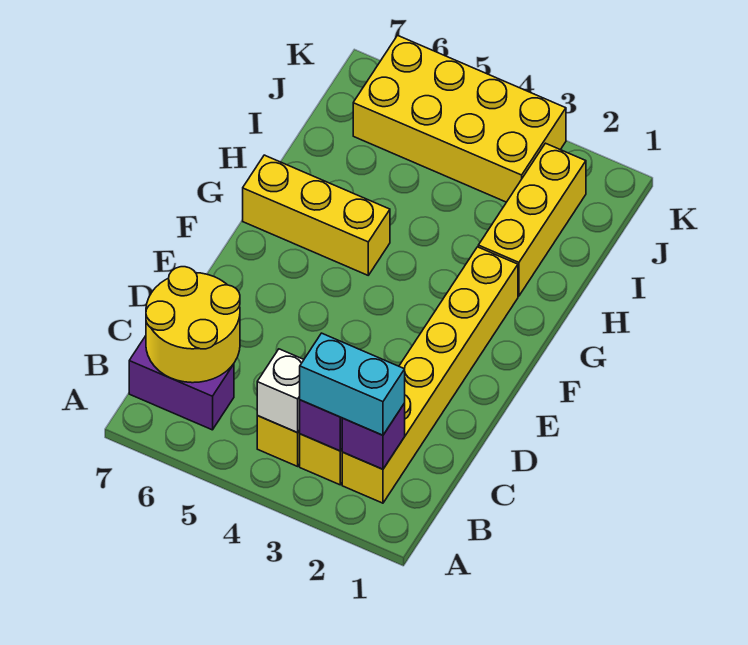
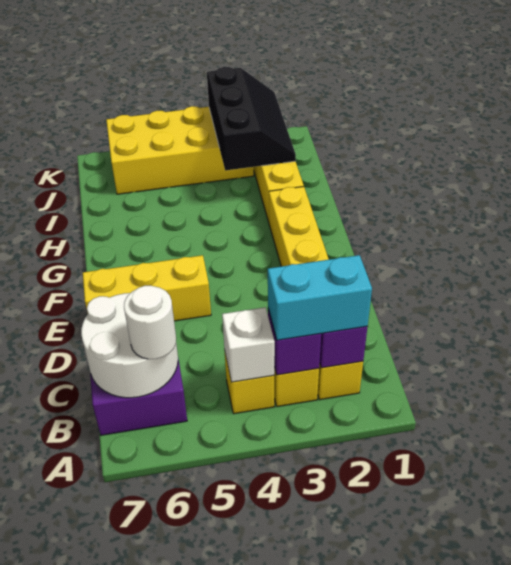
yellow 2x2 round brick [146,267,240,383] -> white 2x2 round brick [81,293,178,398]
none -> white 1x1 round brick [124,286,176,359]
yellow 1x3 brick [243,155,390,275] -> yellow 1x3 brick moved to [83,255,211,321]
none -> black 2x3 slope [207,67,296,170]

